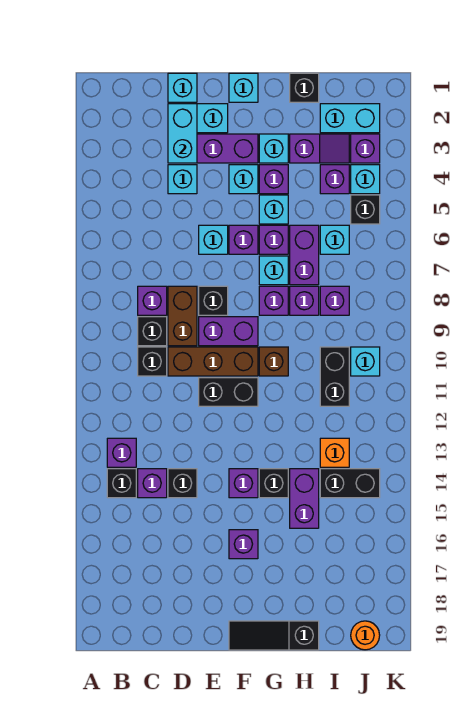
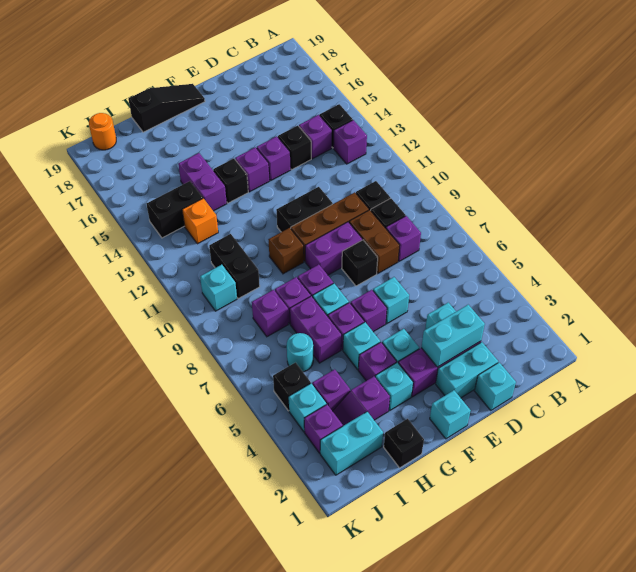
cyan 1x2 brick [168,104,197,163] -> cyan 1x2 brick turned to [421,305,485,367]
purple 1x1 brick [229,530,258,559] -> purple 1x1 brick moved to [257,136,291,180]
cyan 1x1 brick [320,225,349,254] -> cyan 1x1 round brick [287,333,313,372]

